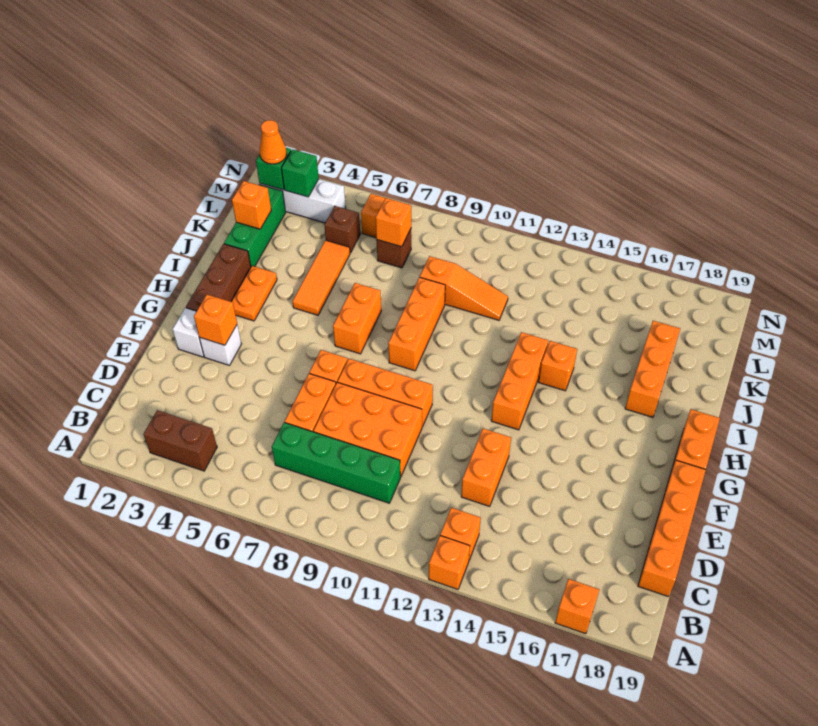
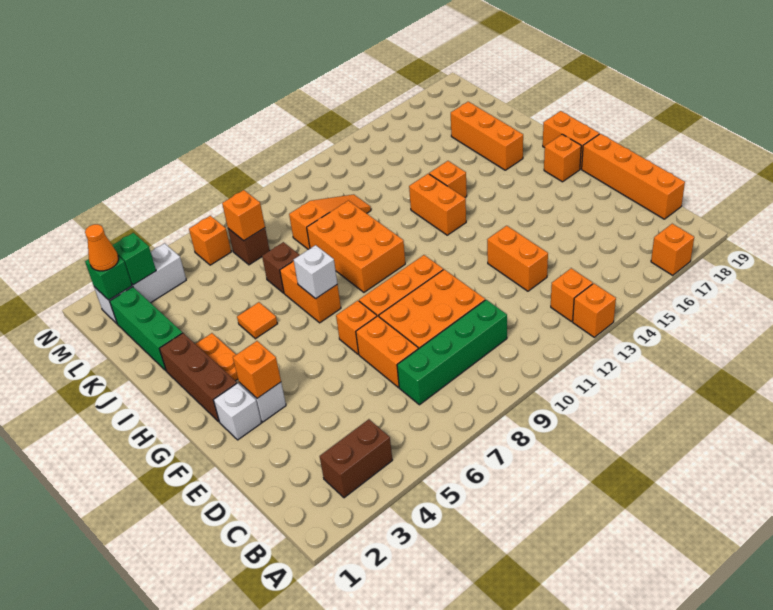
orange 1x3 brick [491,332,548,430] -> orange 1x2 brick [409,174,466,235]
none -> white 1x1 brick [294,245,337,299]
orange 1x3 brick [388,277,445,371] -> orange 2x3 brick [307,201,405,292]
orange 1x3 tile [292,240,350,315] -> orange 1x1 tile [237,302,277,339]
orange 1x1 brick [232,181,271,229] -> orange 1x1 brick moved to [544,134,581,182]
brown 1x1 brick [324,206,360,253] -> brown 1x1 brick moved to [262,242,299,293]

